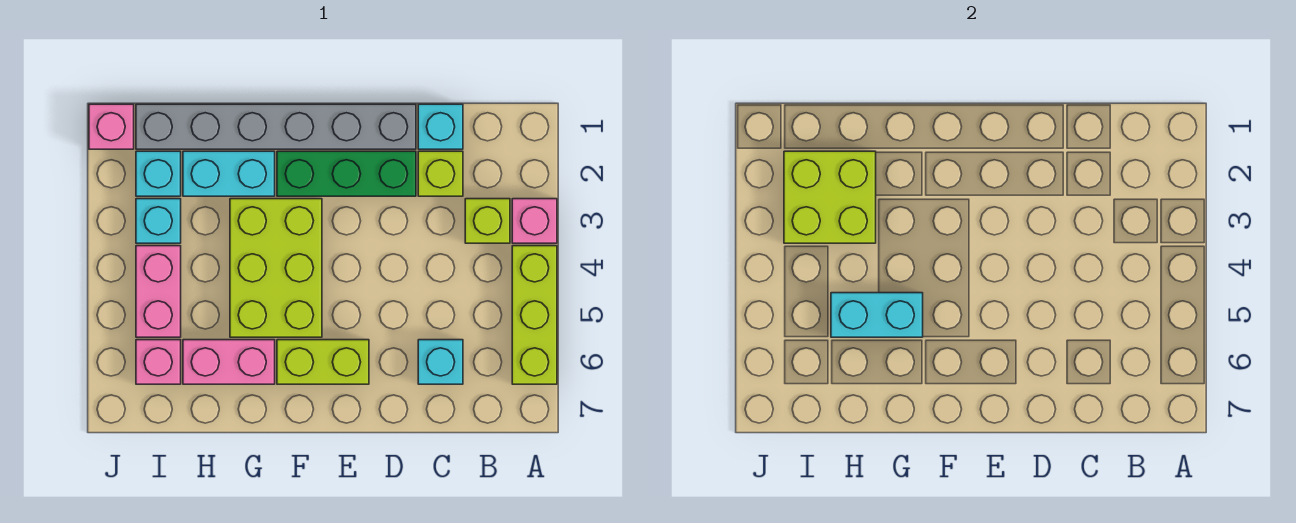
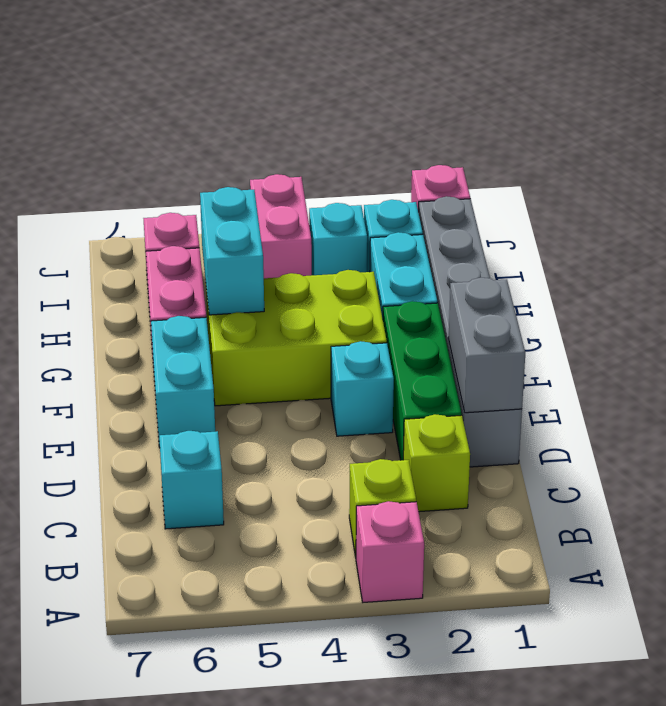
lime 1x3 brick [512,246,557,384] -> none
cyan 1x1 brick [418,104,463,149] -> cyan 1x1 brick moved to [331,341,394,436]
none -> grey 1x2 brick [448,278,525,413]
lime 1x2 brick [277,340,369,384] -> cyan 1x2 brick [151,316,215,448]
lime 2x2 brick [784,151,876,243] -> none
pink 1x2 brick [136,246,181,337] -> pink 1x2 brick turned to [250,174,312,278]

